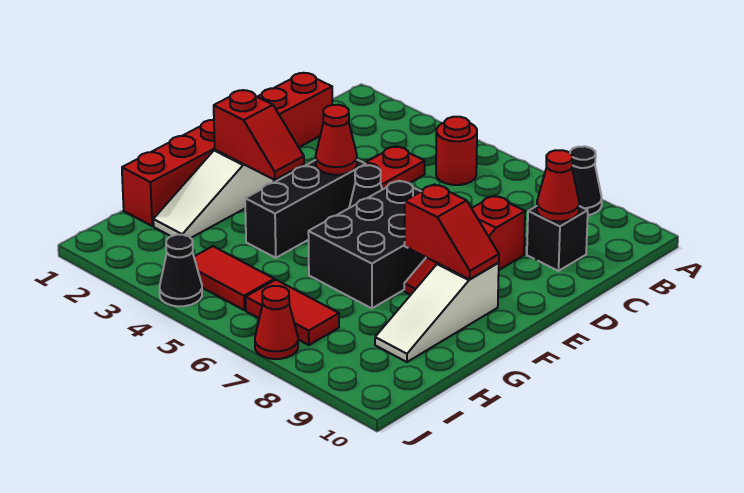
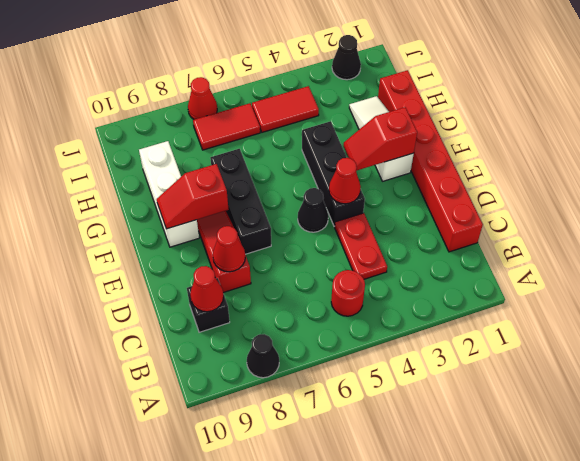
none -> red 1x1 cone [213,226,245,272]
black 2x3 brick [308,181,426,308] -> black 1x3 brick [210,149,271,254]
white 1x3 slope [375,263,499,362] -> white 1x3 brick [139,141,199,247]
black 1x1 cone [160,235,202,306] -> black 1x1 cone moved to [332,35,361,80]

